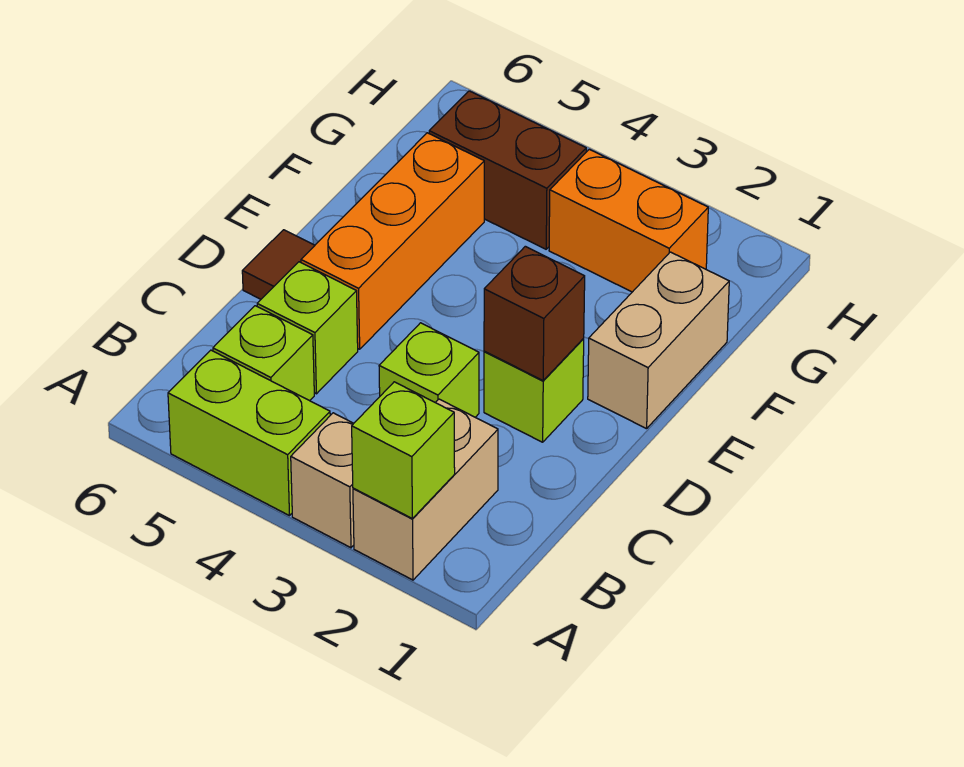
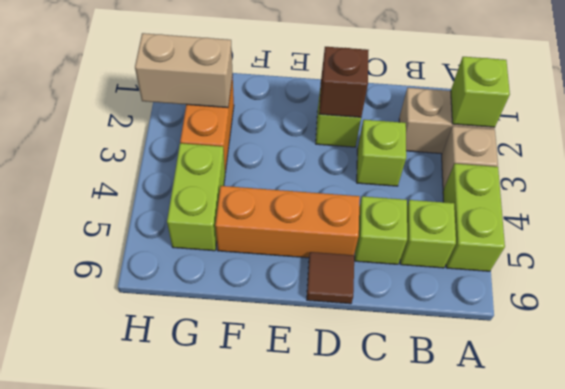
tan 1x2 brick [588,252,729,429] -> tan 1x2 brick moved to [135,33,233,108]
brown 1x2 brick [429,91,586,249] -> lime 1x2 brick [167,143,225,251]

